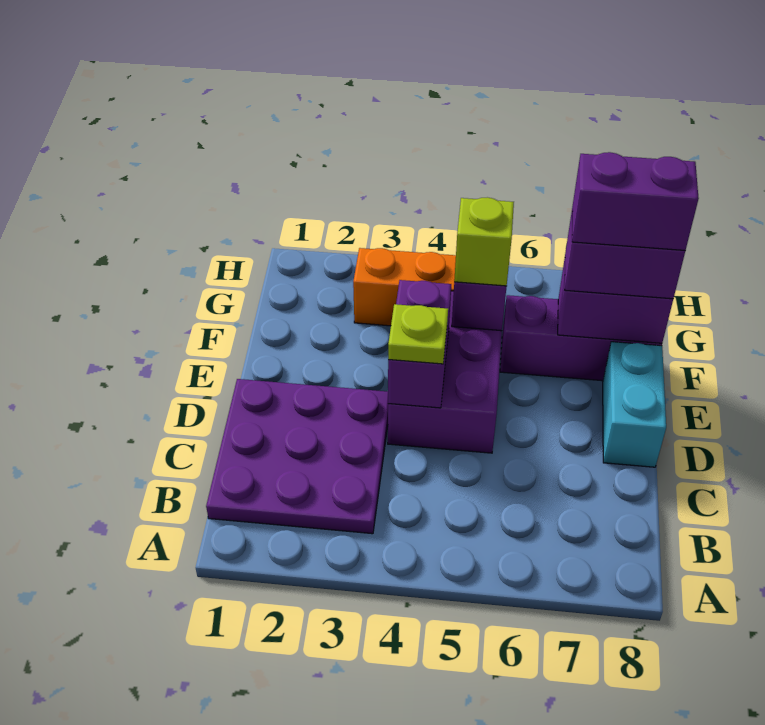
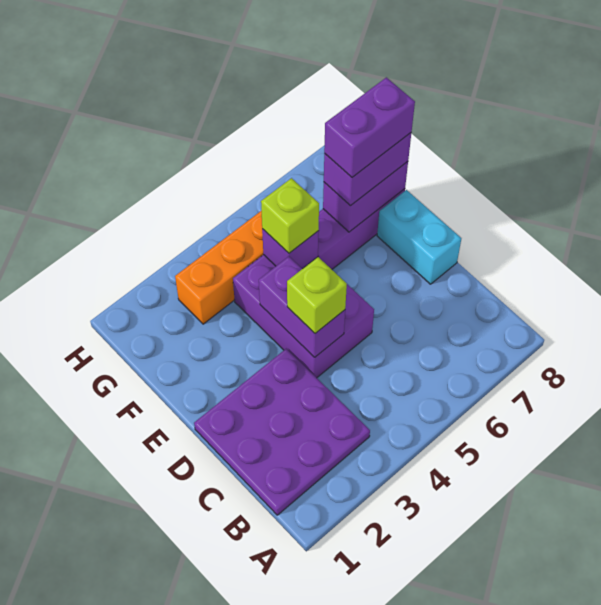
lime 1x1 plate [388,304,448,364] -> lime 1x1 brick [287,257,347,333]

